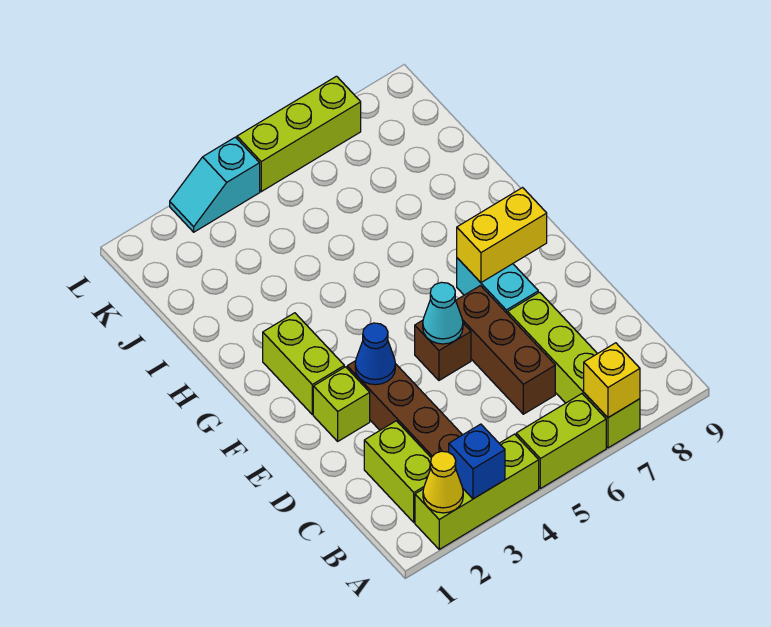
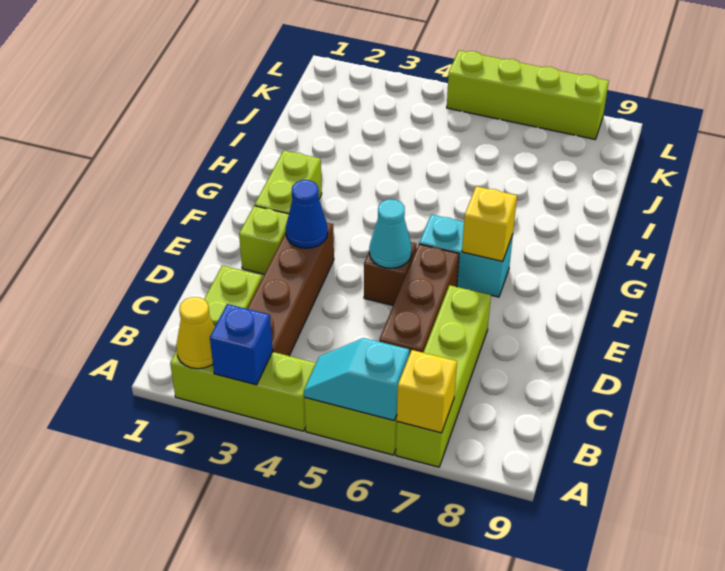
cyan 1x2 brick [457,258,538,314] -> cyan 1x2 brick turned to [419,214,513,297]
yellow 1x2 brick [457,188,547,282] -> yellow 1x1 brick [462,186,517,262]
cyan 1x2 slope [170,137,260,232] -> cyan 1x2 slope moved to [304,338,409,420]
lime 1x3 brick [237,76,361,192] -> lime 1x4 brick [447,50,609,139]

